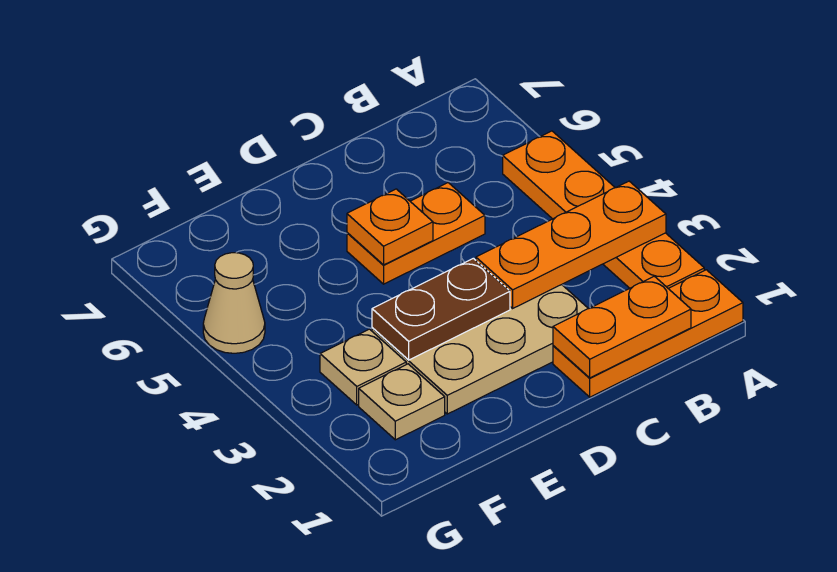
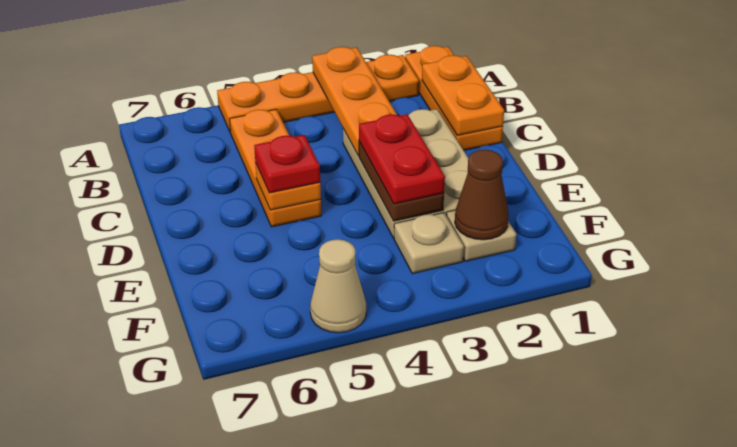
orange 1x2 plate [347,183,485,284] -> orange 1x3 plate [230,109,321,227]
none -> red 1x2 plate [359,114,445,204]
none -> red 1x1 plate [254,135,320,193]
none -> brown 1x1 cone [455,150,509,240]

